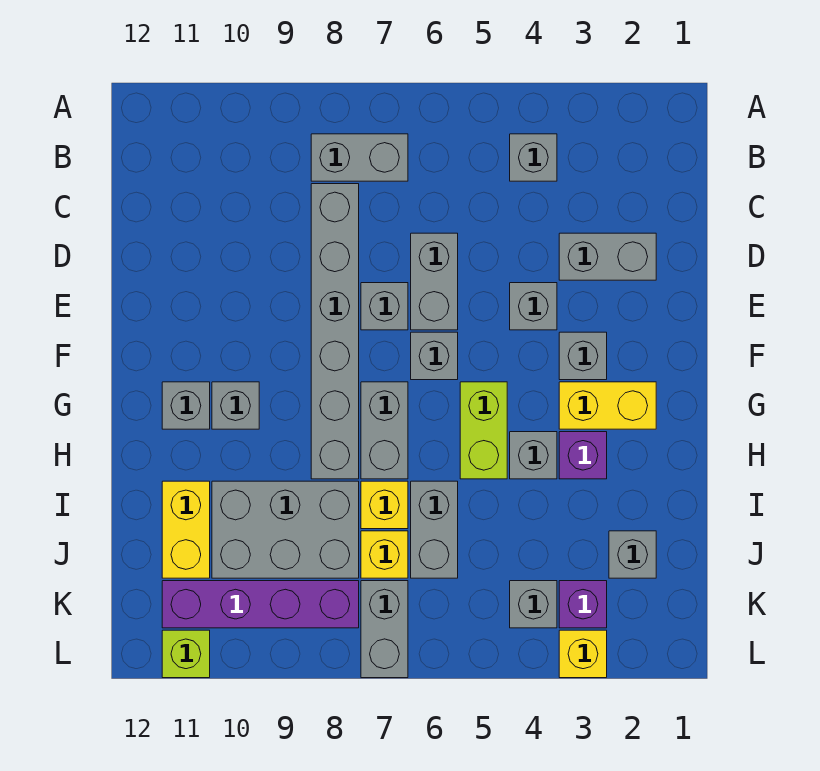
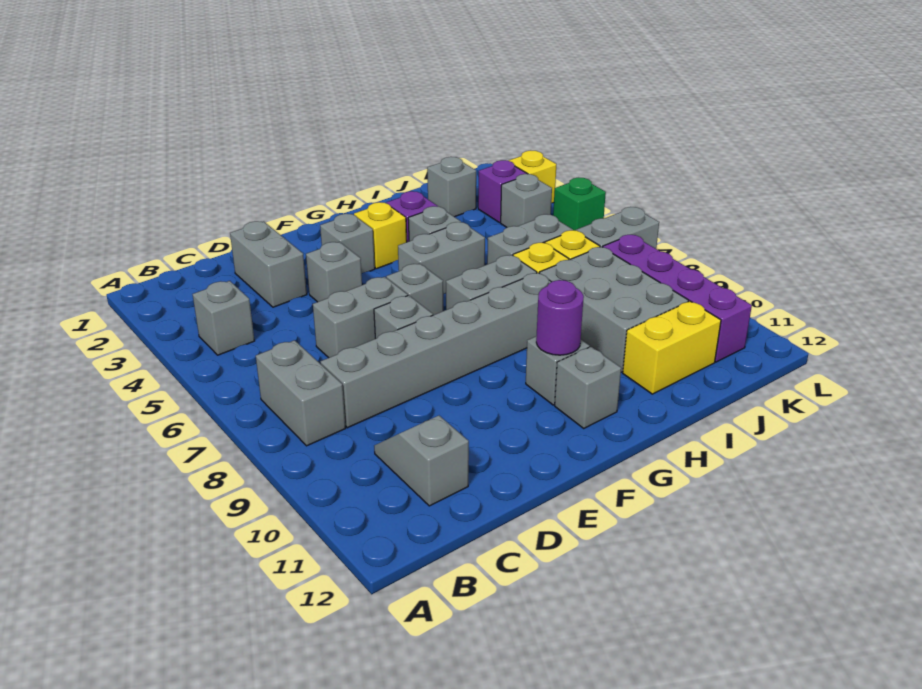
none -> grey 1x2 slope [374,416,469,506]
yellow 1x2 brick [559,382,656,429] -> yellow 1x1 brick [354,202,407,269]
lime 1x2 brick [460,382,507,479] -> grey 1x2 brick [398,222,485,294]
none -> purple 1x1 round brick [536,280,584,355]
none -> green 1x1 brick [553,178,606,231]
lime 1x1 brick [162,630,210,678] -> none

